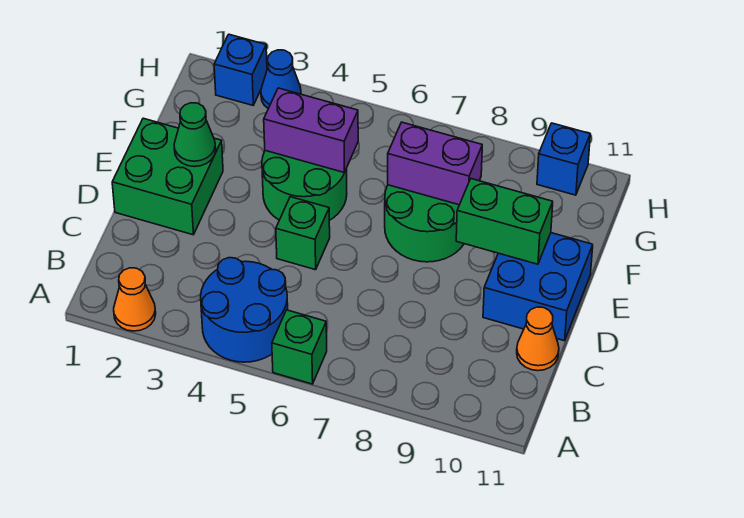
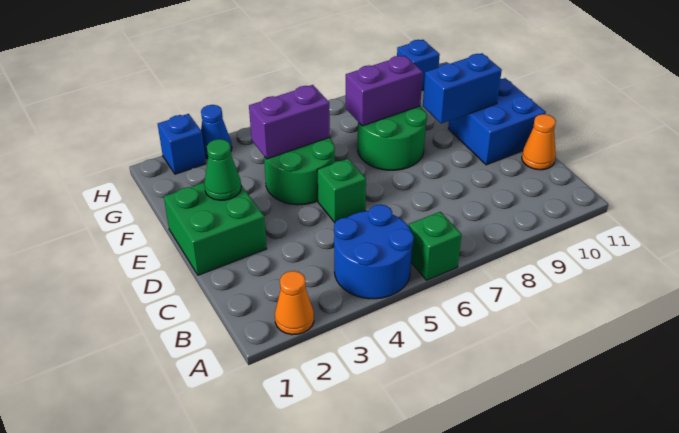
green 1x2 brick [456,179,553,264] -> blue 1x2 brick [423,53,502,124]

